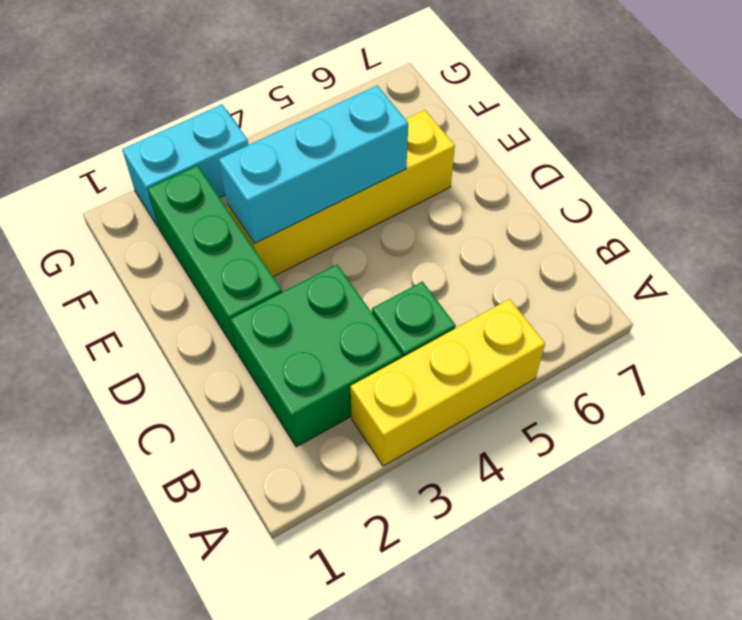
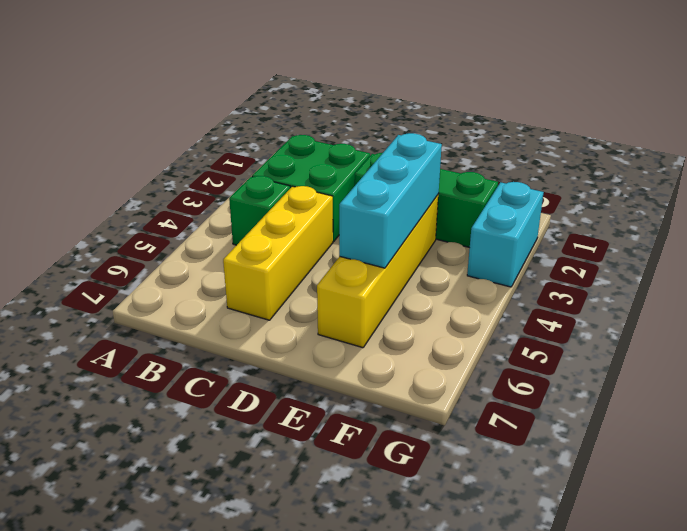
yellow 1x3 brick [351,299,545,466] -> yellow 1x3 brick moved to [223,186,333,320]

